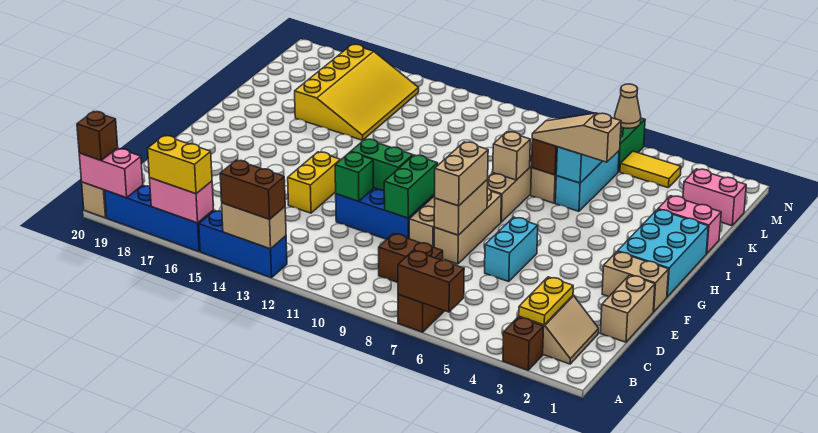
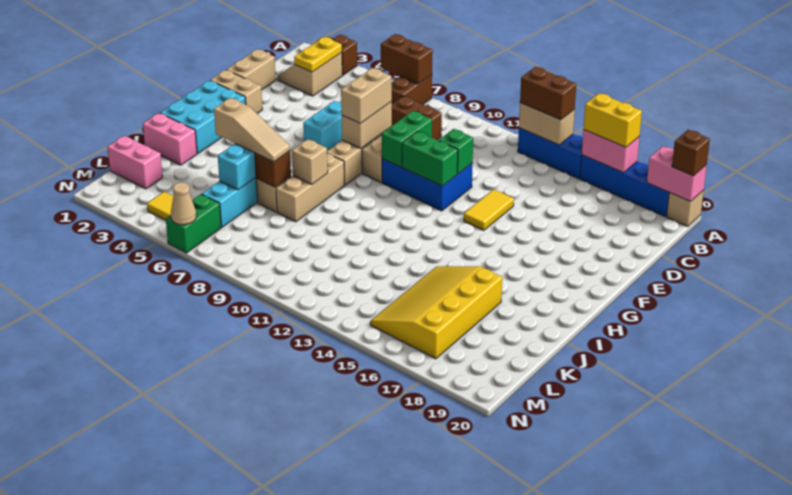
yellow 1x2 brick [288,152,340,213] -> yellow 1x2 tile [464,189,514,230]

